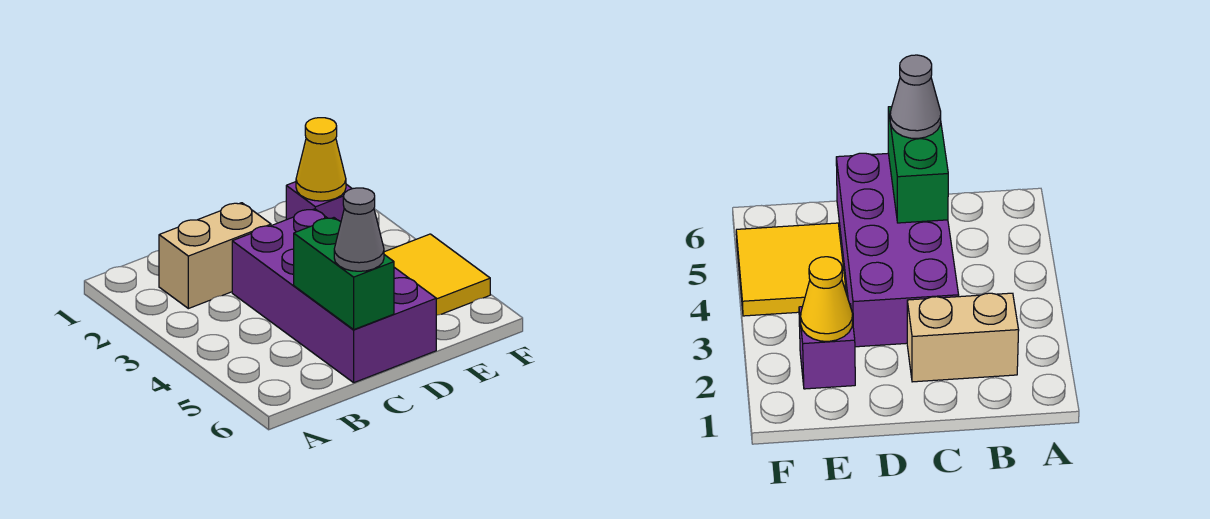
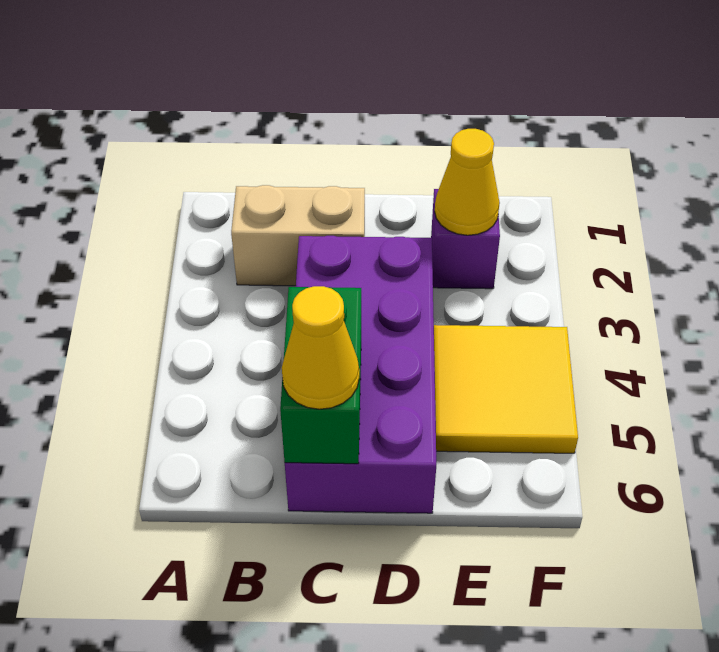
grey 1x1 cone [334,188,384,271] -> yellow 1x1 cone [282,286,359,409]

